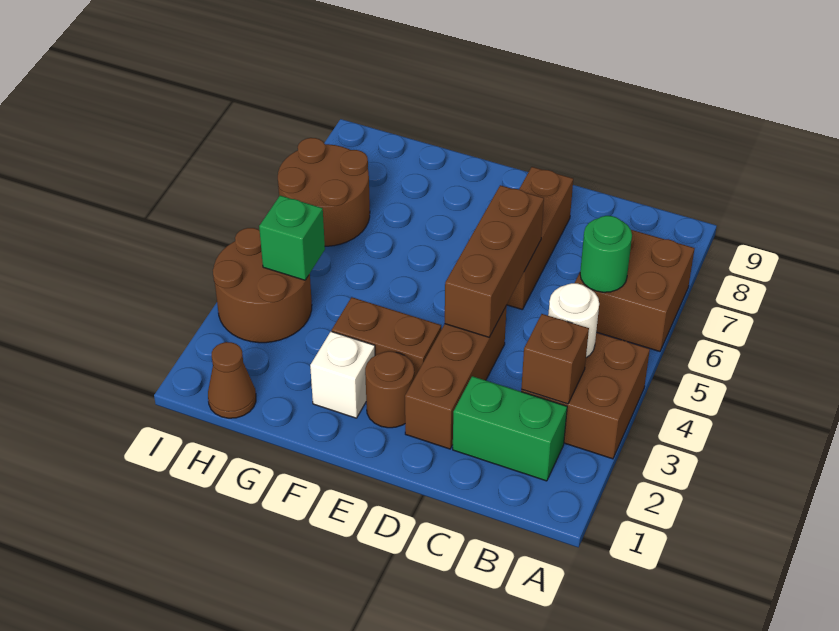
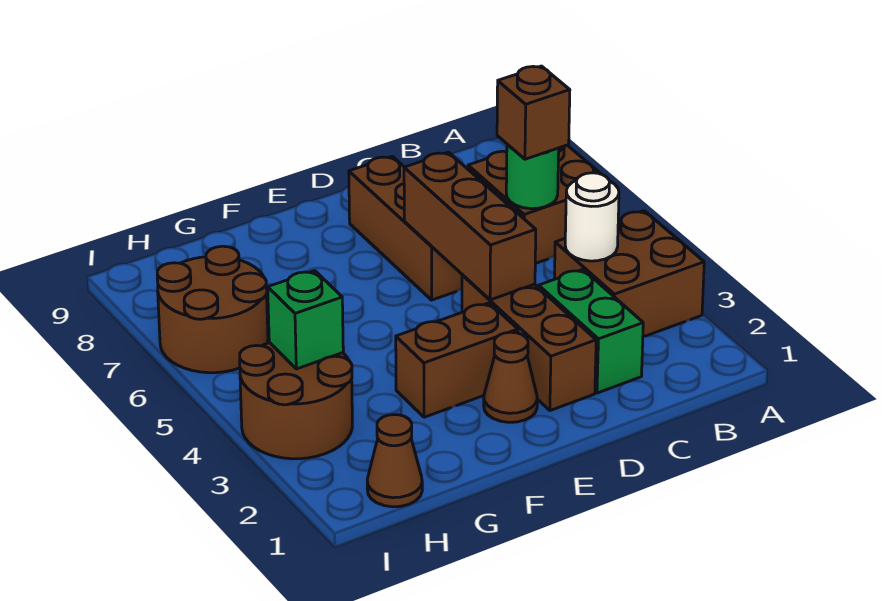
green 1x2 brick [453,376,567,481] -> green 1x2 brick turned to [539,270,643,393]
brown 1x1 brick [521,314,589,404] -> brown 1x1 brick moved to [497,66,570,159]
brown 1x1 round brick [365,351,414,428] -> brown 1x1 cone [484,332,537,422]
white 1x1 brick [310,331,375,418] -> none

